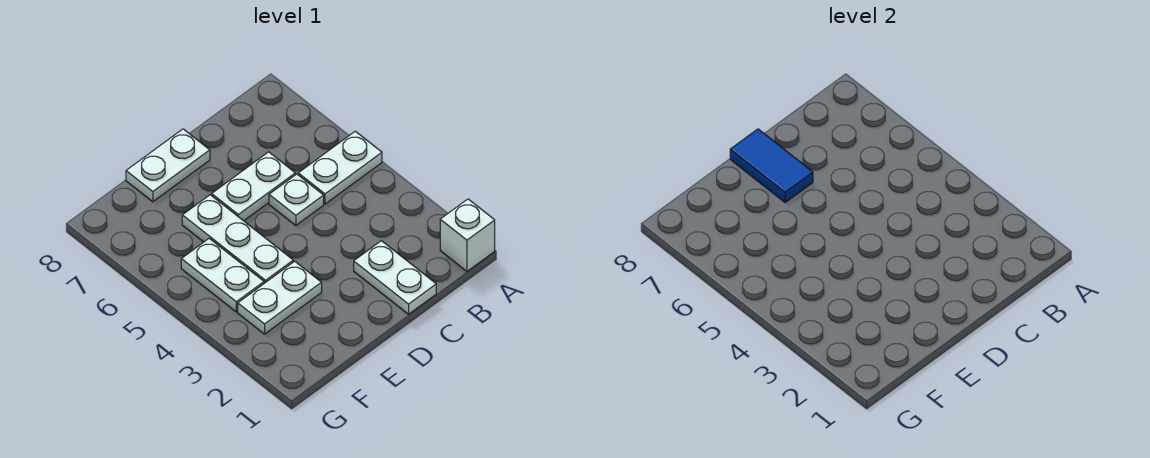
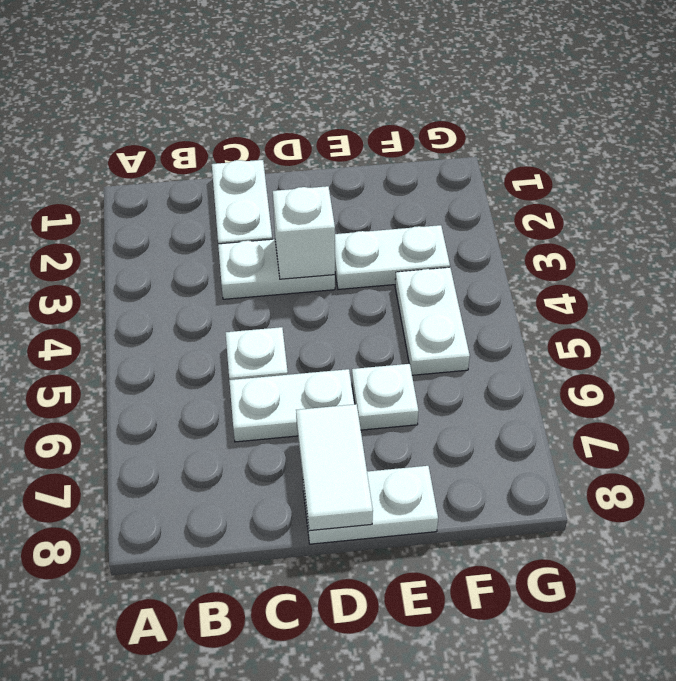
white 1x1 brick [440,199,495,271] -> white 1x1 brick moved to [273,186,335,279]
white 1x2 plate [298,131,382,204] -> white 1x2 plate moved to [218,239,335,299]
blue 1x2 tile [730,129,813,202] -> white 1x2 tile [296,404,373,531]
white 1x3 plate [182,195,293,283] -> white 1x1 plate [352,364,419,430]

